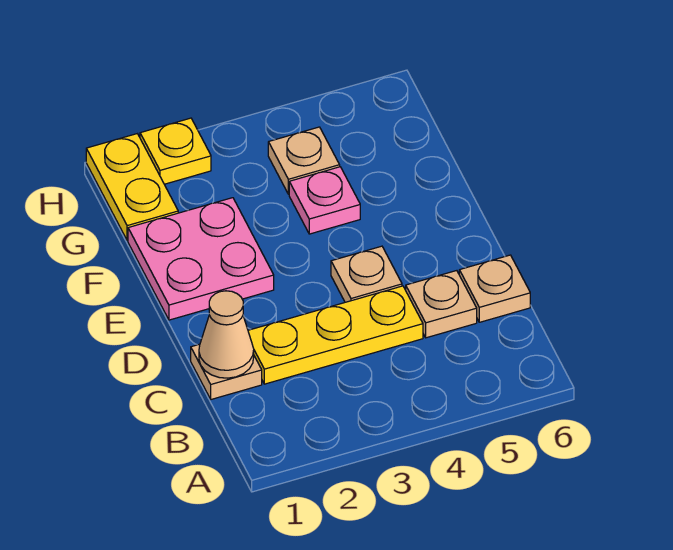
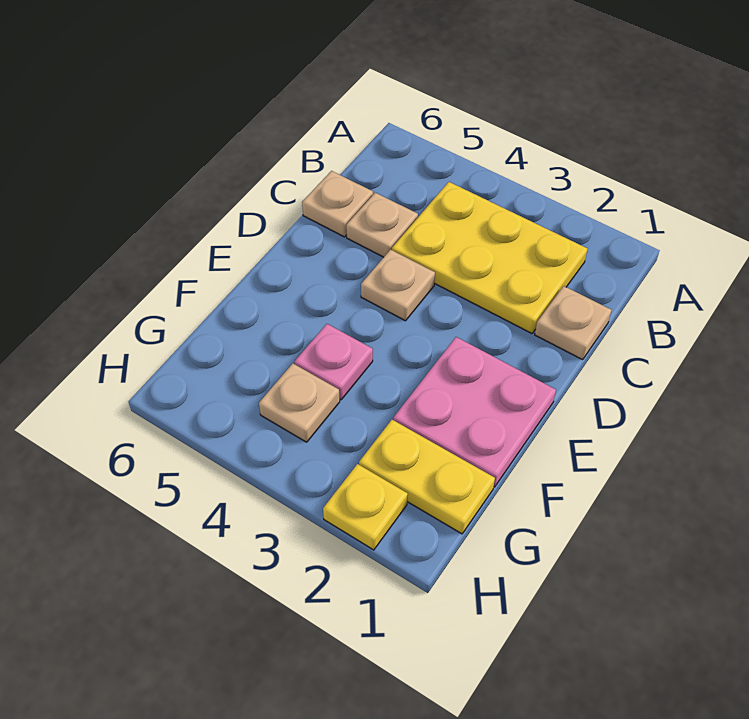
tan 1x1 cone [199,291,254,378] -> none
yellow 1x3 plate [248,286,423,384] -> yellow 2x3 plate [392,182,587,333]
yellow 1x2 plate [86,134,178,241] -> yellow 1x2 plate turned to [359,420,495,534]

